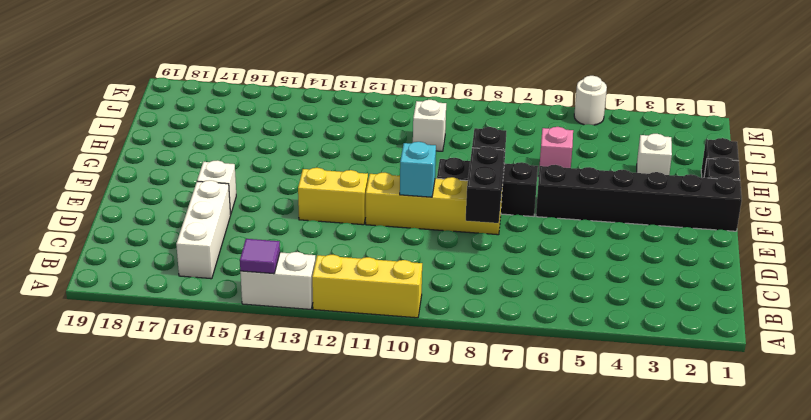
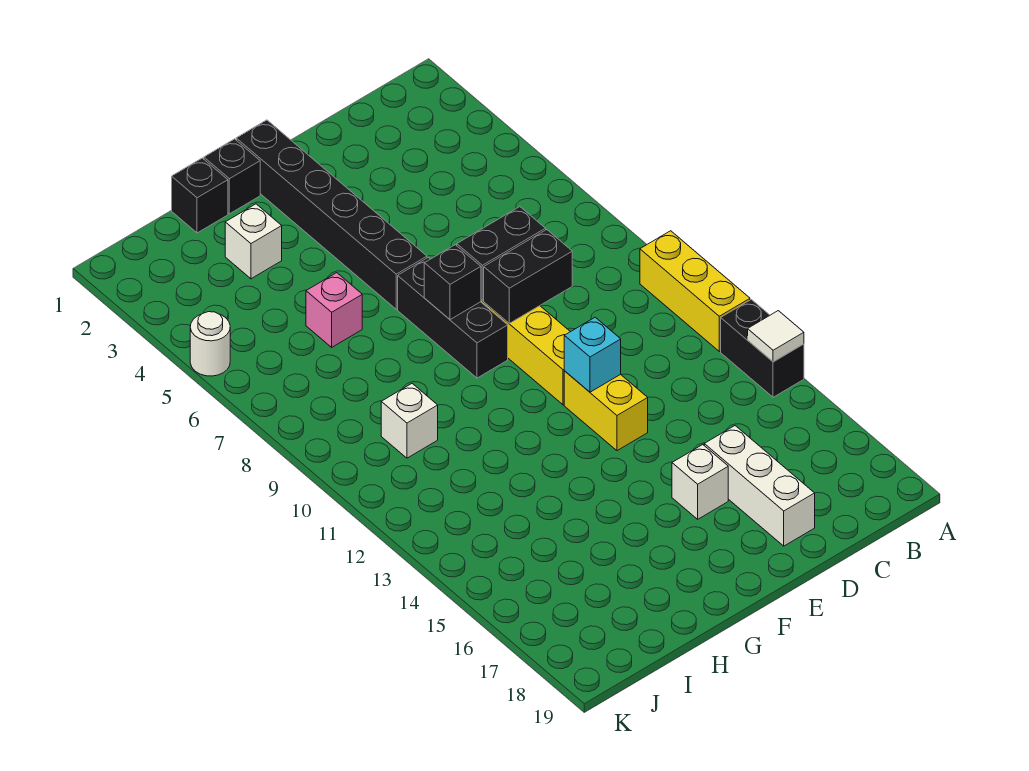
white 1x2 brick [240,252,316,309] -> black 1x2 brick [721,300,804,397]
purple 1x1 tile [240,239,280,274] -> white 1x1 tile [748,311,804,362]
white 1x3 brick [176,180,231,279] -> white 1x3 brick turned to [704,426,815,546]
none -> black 1x2 brick [484,230,572,323]
cyan 1x1 brick [400,142,436,197] -> cyan 1x1 brick moved to [564,317,621,392]

